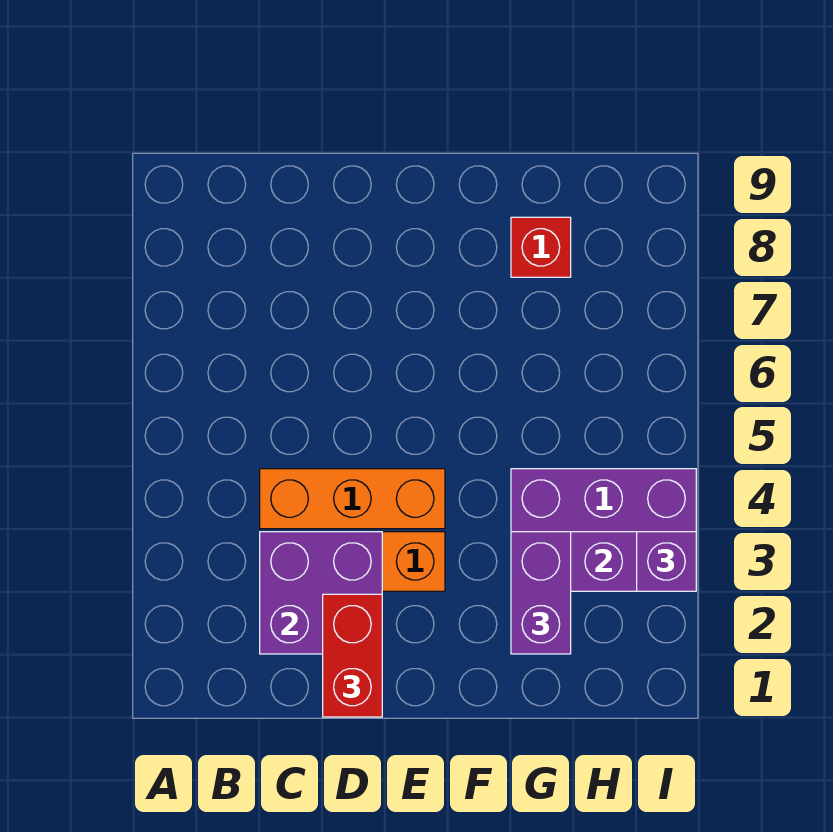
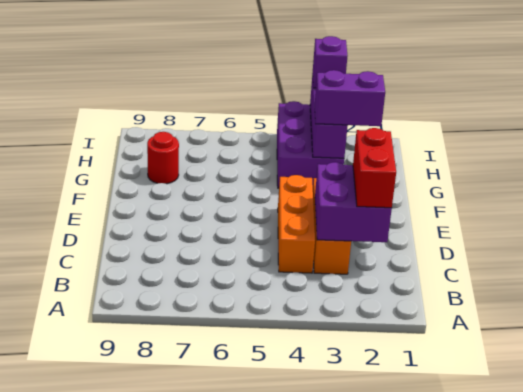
red 1x2 brick [323,594,382,717] -> red 1x2 brick turned to [353,128,396,208]
red 1x1 brick [511,217,571,277] -> red 1x1 round brick [147,132,179,184]

